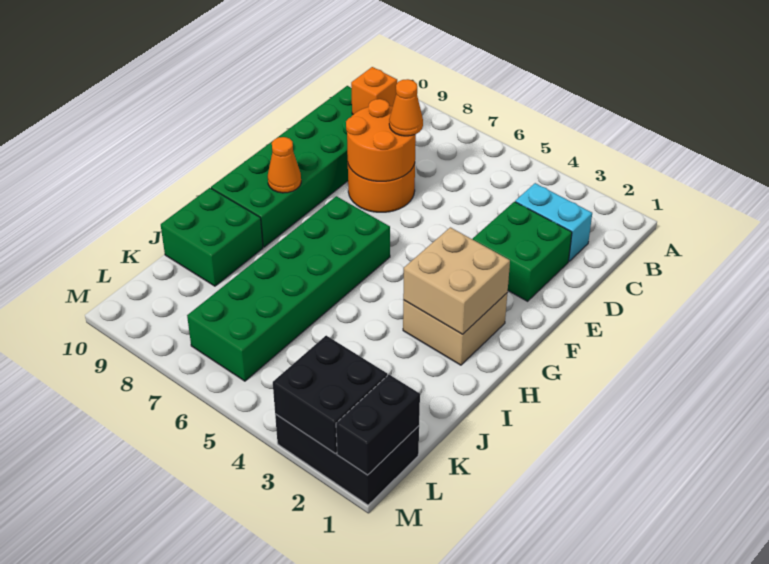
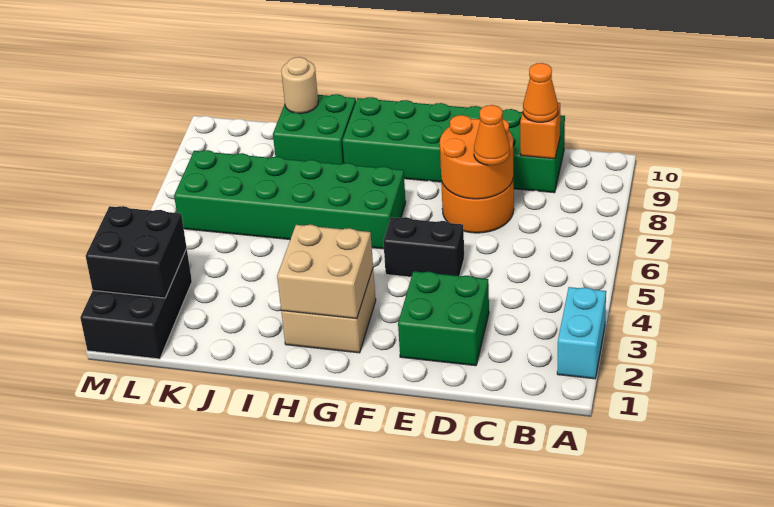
cyan 1x2 brick [515,183,592,261] -> cyan 1x2 brick moved to [557,287,606,379]
orange 1x1 cone [268,137,301,193] -> orange 1x1 cone moved to [523,63,558,122]
none -> tan 1x1 round brick [281,57,318,113]
black 1x2 brick [336,375,420,475] -> black 1x2 brick moved to [383,217,464,277]

